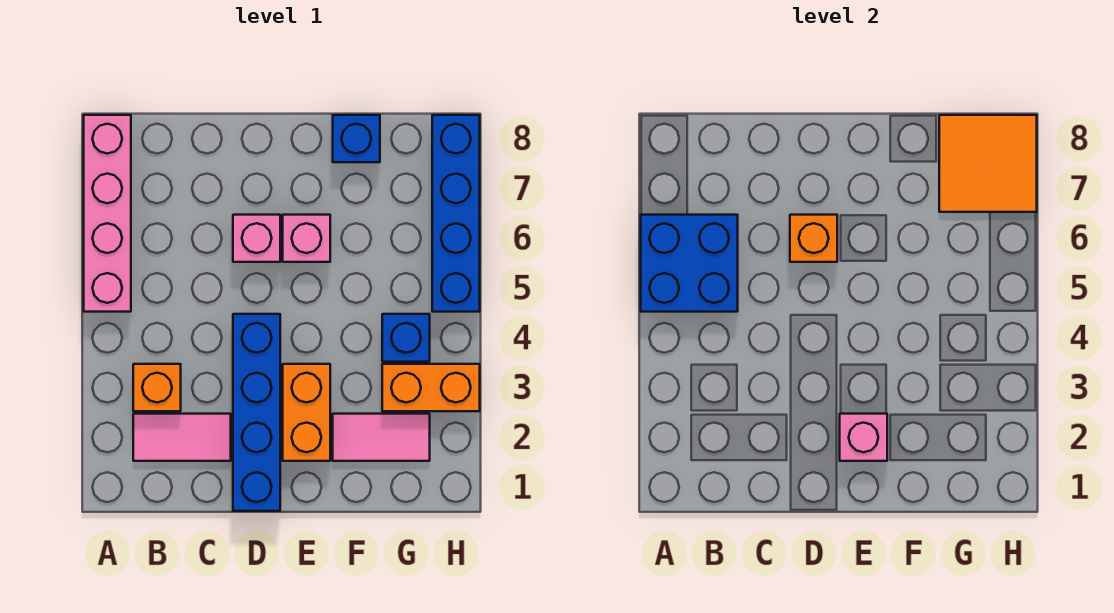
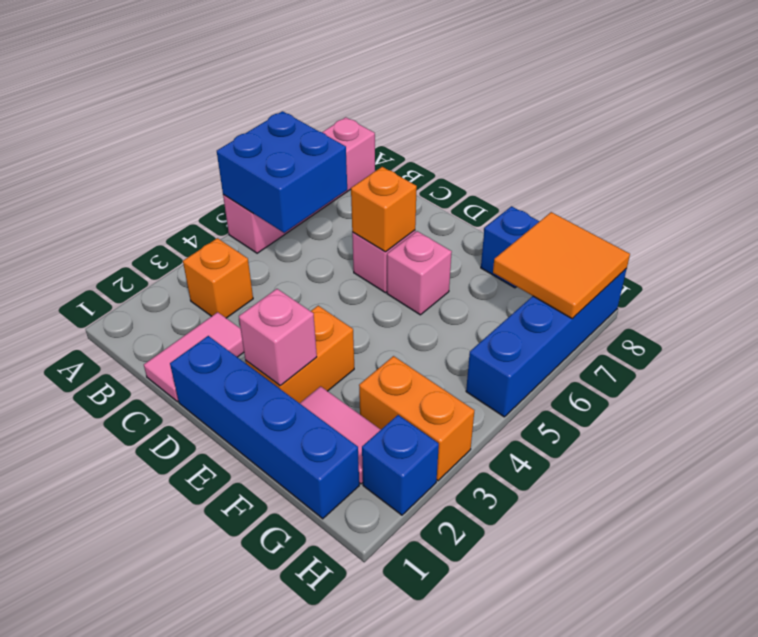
pink 1x2 tile [133,414,231,461] -> pink 1x2 tile turned to [144,312,244,402]
blue 1x4 brick [233,314,280,511] -> blue 1x4 brick turned to [170,336,359,519]
blue 1x1 brick [382,314,430,362] -> blue 1x1 brick moved to [362,415,439,515]

